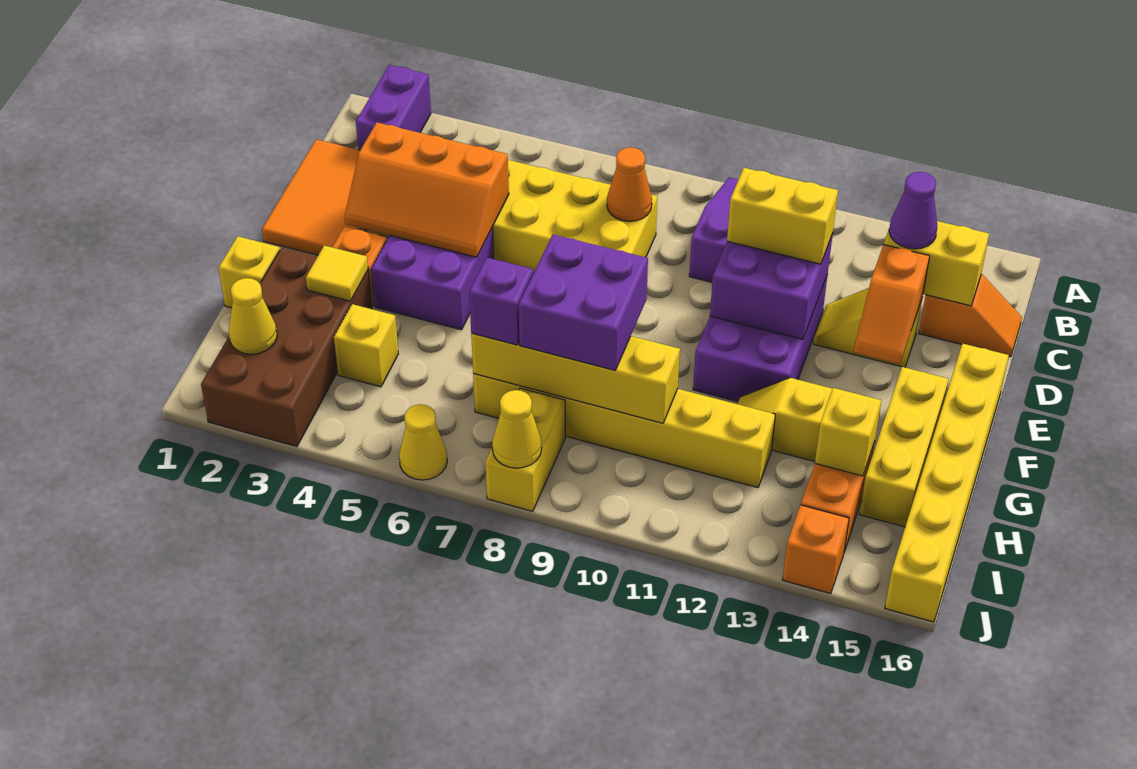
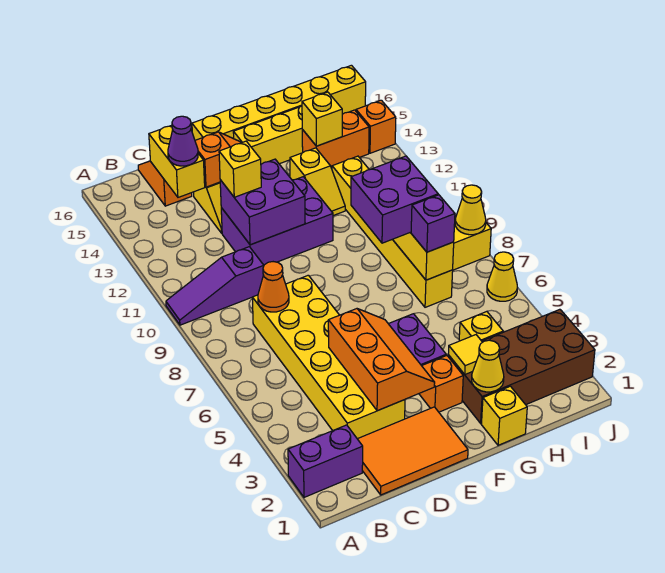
yellow 1x2 brick [727,168,838,264] -> yellow 1x1 brick [219,141,261,197]
yellow 1x1 cone [229,278,277,354] -> yellow 1x1 cone moved to [472,340,504,392]

